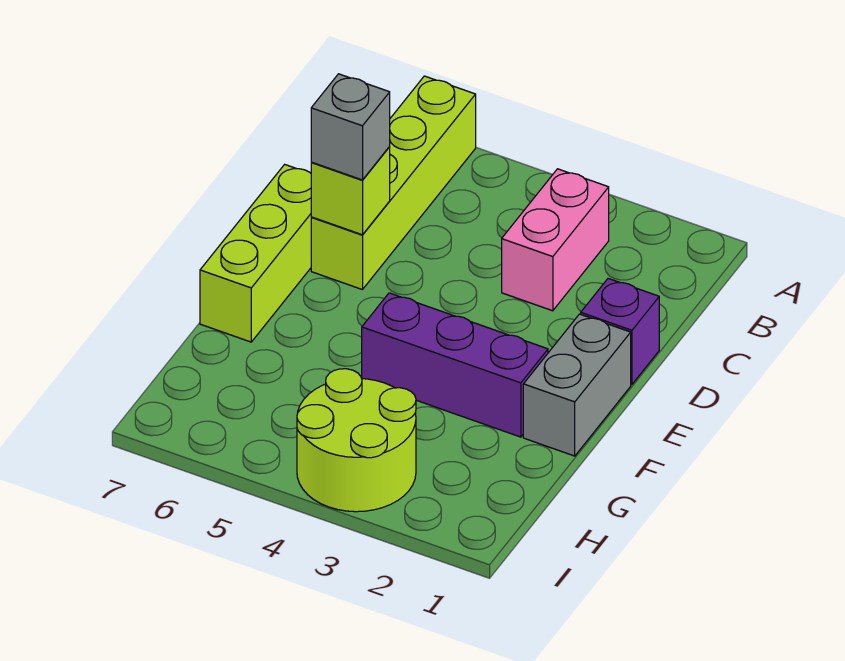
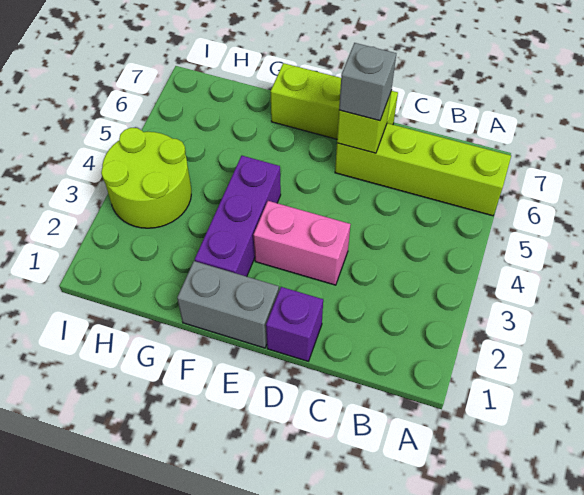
pink 1x2 brick [502,169,609,311] -> pink 1x2 brick moved to [254,201,351,285]

